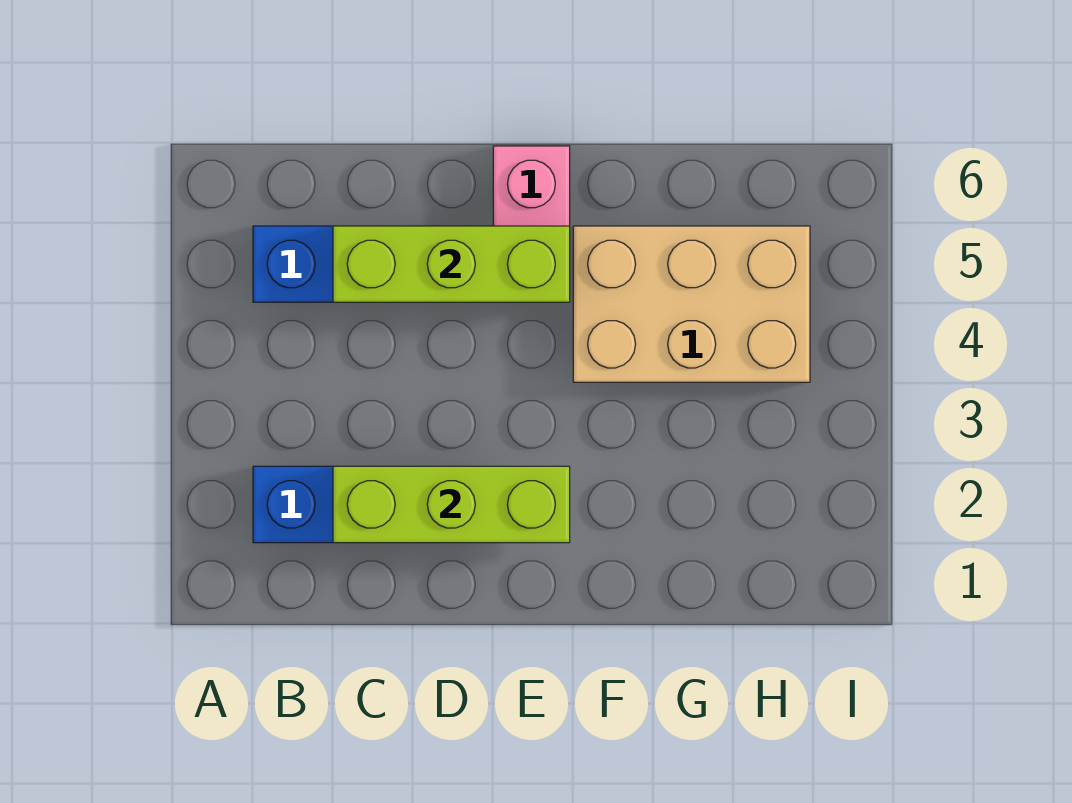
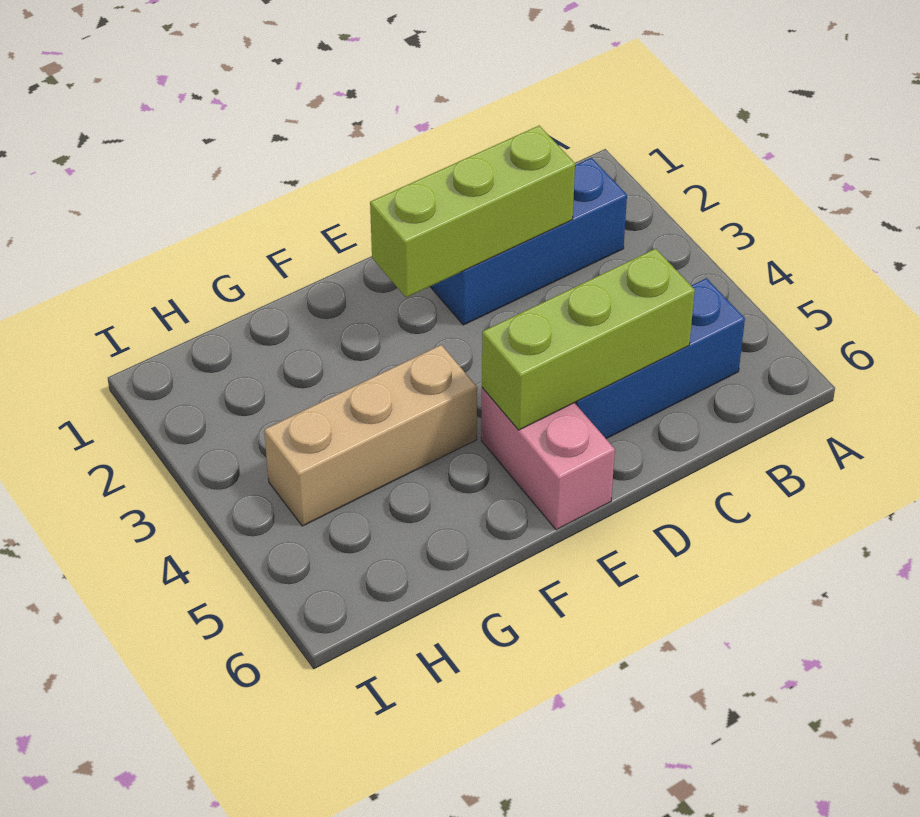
tan 2x3 brick [573,226,810,382] -> tan 1x3 brick [264,345,477,526]

